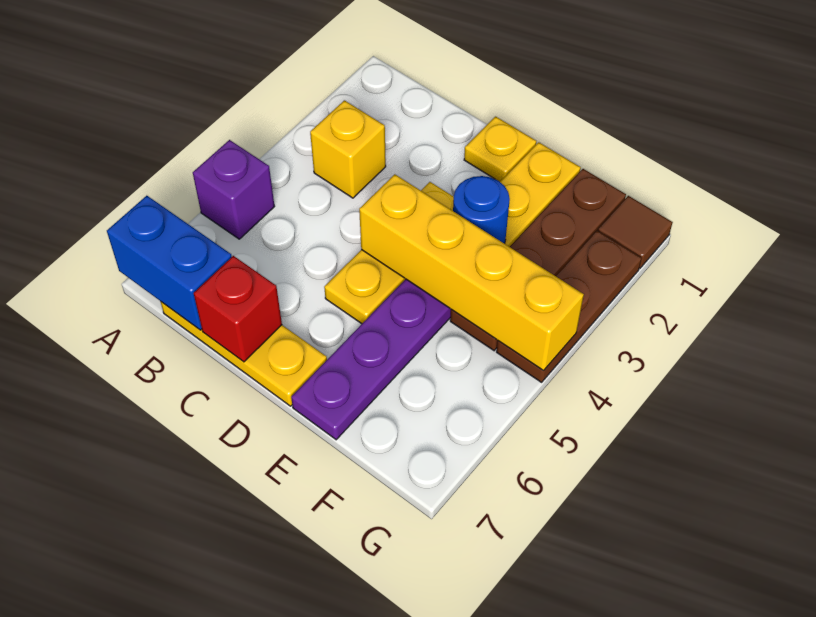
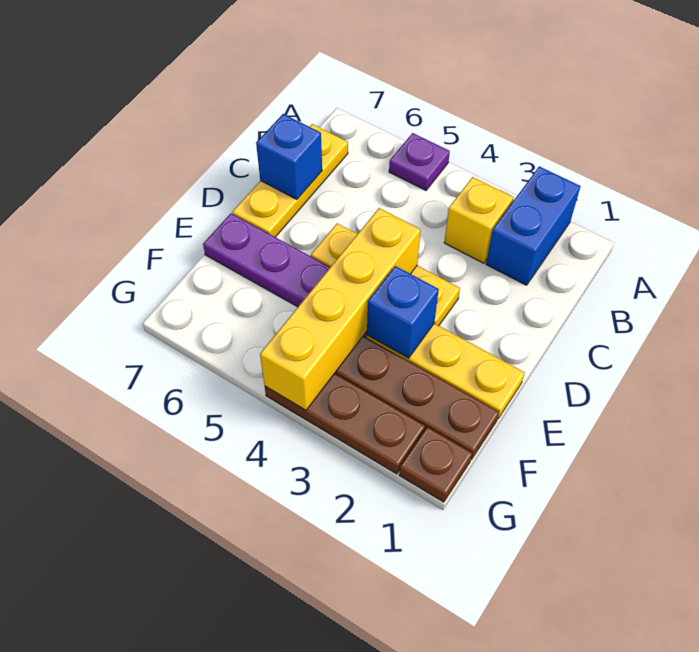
purple 1x1 brick [193,140,275,239] -> purple 1x1 plate [389,133,450,190]
blue 1x2 brick [107,196,232,330] -> blue 1x2 brick moved to [486,166,580,285]
red 1x1 brick [194,256,282,362] -> blue 1x1 brick [256,114,322,199]
yellow 1x1 plate [464,117,536,182] -> none
blue 1x1 round brick [453,176,510,244] -> blue 1x1 brick [367,266,439,358]
brown 1x1 tile [598,196,673,268] -> brown 1x1 plate [399,427,472,502]

